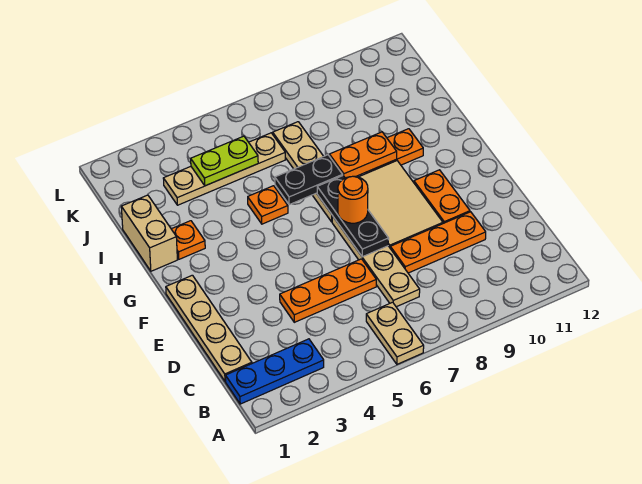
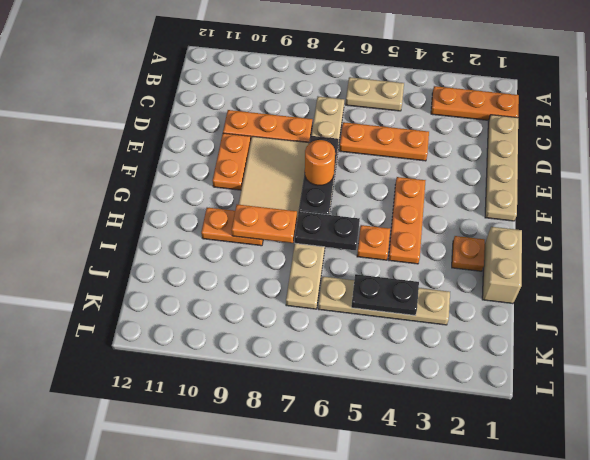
tan 1x2 plate [366,302,424,364] -> tan 1x2 plate turned to [346,77,404,111]
blue 1x3 plate [226,339,324,404] -> orange 1x3 plate [431,86,519,120]
none -> orange 1x3 plate [388,177,426,264]
lime 1x2 plate [191,136,258,186] -> black 1x2 plate [351,274,419,316]

